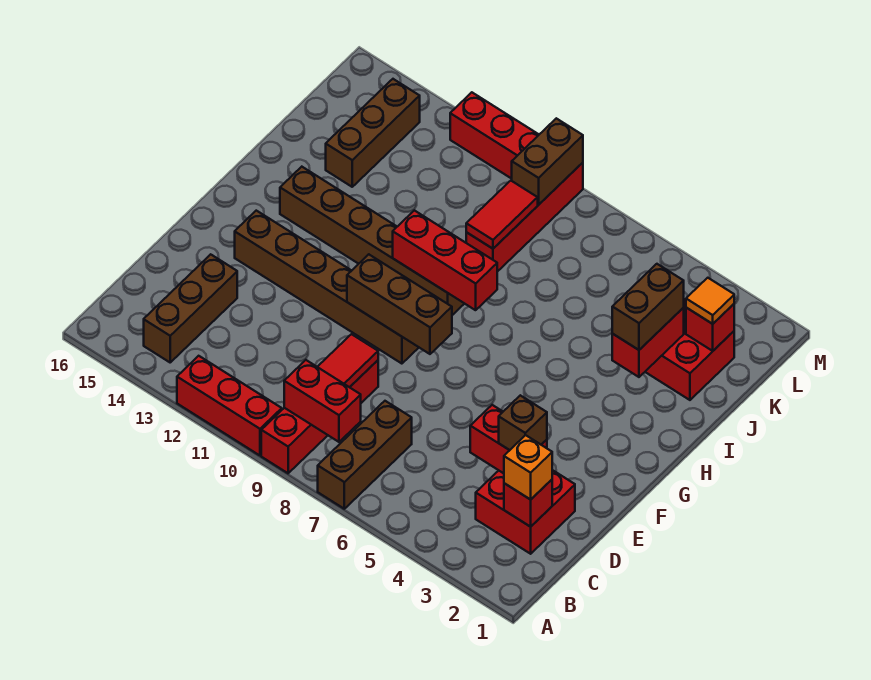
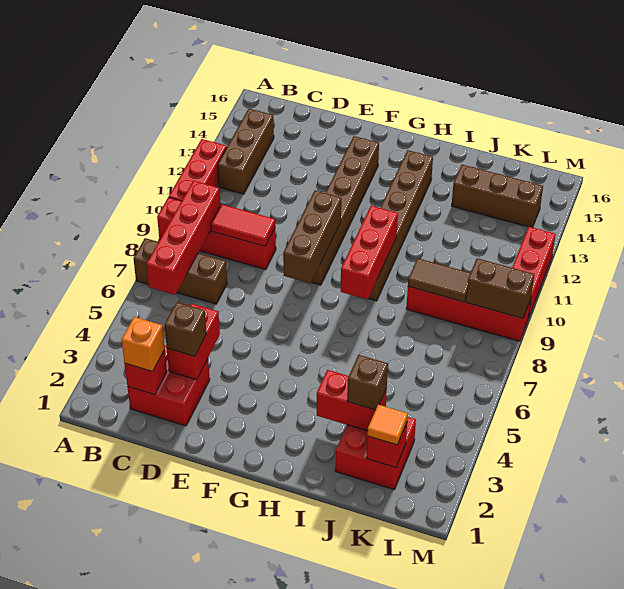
red 1x2 brick [284,360,361,442] -> red 1x4 brick [147,181,220,295]
brown 1x3 brick [144,254,237,362] -> brown 1x3 brick turned to [218,109,274,194]
brown 1x2 brick [612,264,684,350] -> brown 1x1 brick [347,355,388,410]
red 1x2 tile [466,181,538,249] -> brown 1x2 tile [408,258,470,302]

